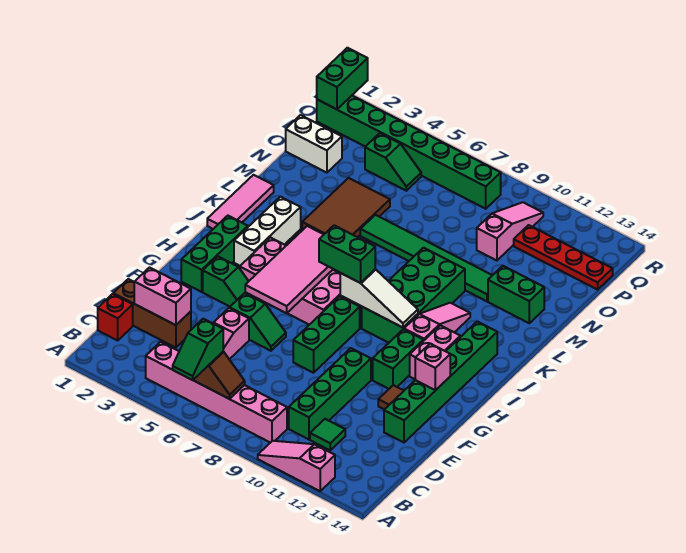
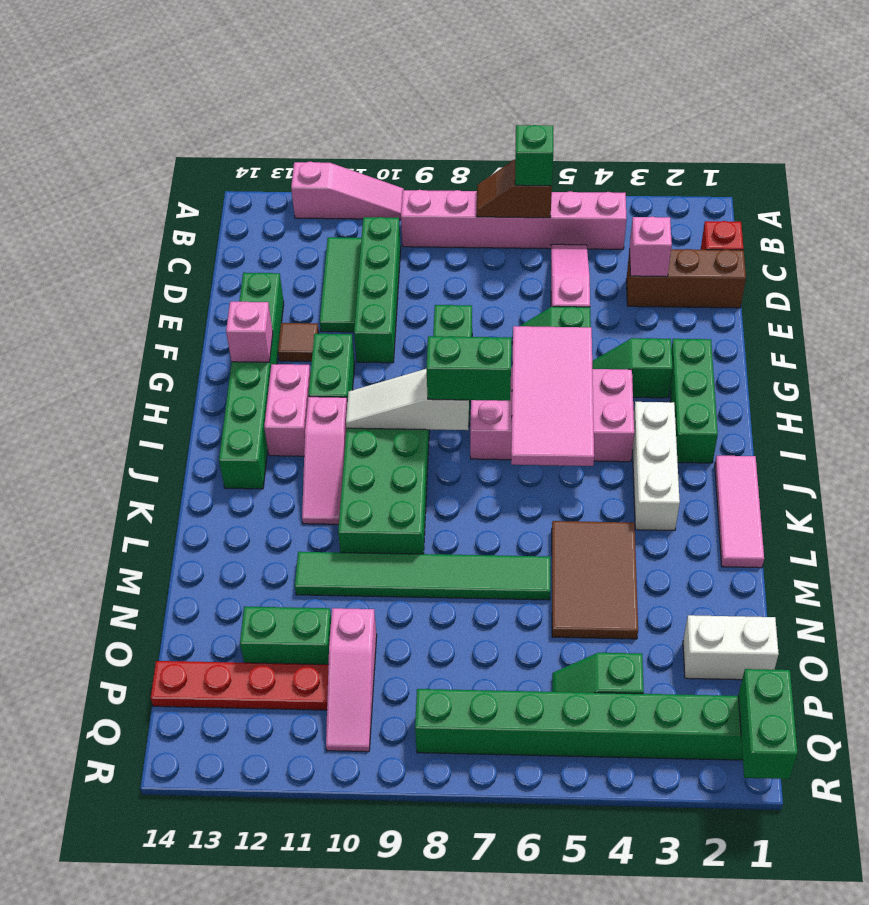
green 1x1 tile [310,419,345,450] -> green 1x3 tile [320,237,361,332]
pink 1x2 brick [134,268,191,325] -> pink 1x1 brick [629,217,672,277]
green 1x2 brick [488,266,544,323] -> green 1x2 brick moved to [240,607,331,664]

